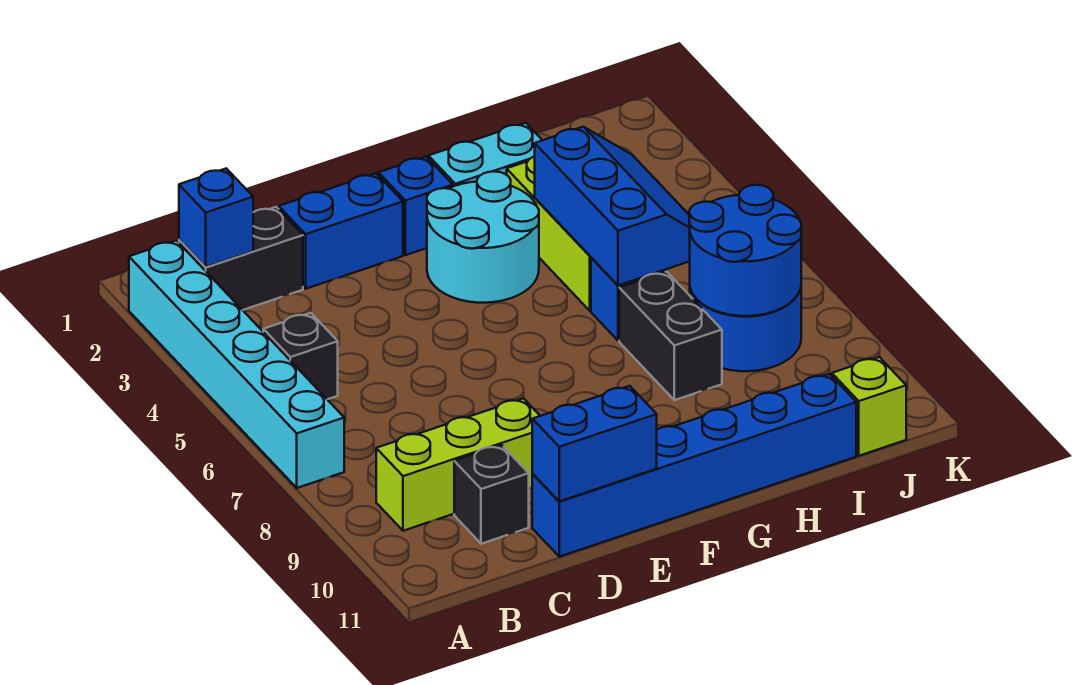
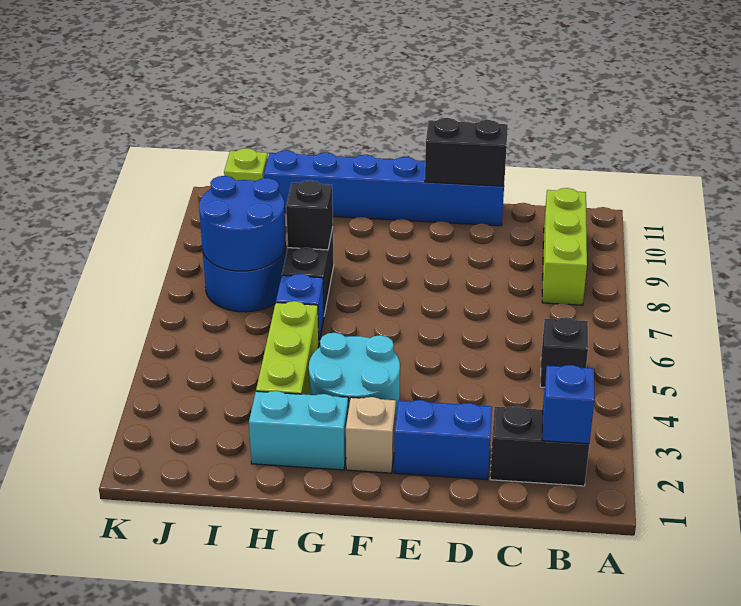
cyan 1x6 brick [129,240,344,488] -> none
lime 1x3 brick [376,398,540,531] -> lime 1x3 brick turned to [542,188,587,305]
black 1x1 brick [454,445,529,544] -> black 1x1 brick moved to [286,180,333,250]
blue 1x2 brick [532,386,657,501] -> black 1x2 brick [425,118,508,186]
blue 1x1 brick [379,157,453,255] -> tan 1x1 brick [346,397,396,473]
blue 2x3 slope [535,127,690,285] -> none

